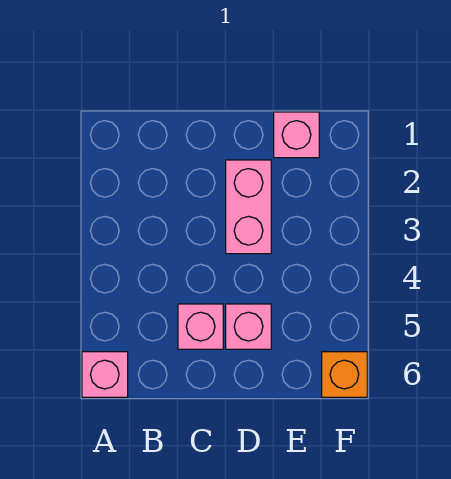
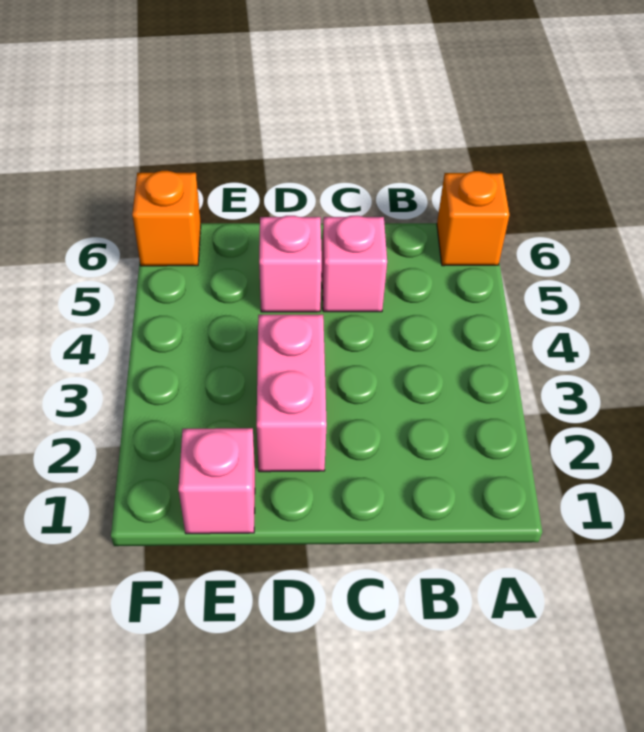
pink 1x1 brick [82,352,128,397] -> orange 1x1 brick [437,171,509,266]

